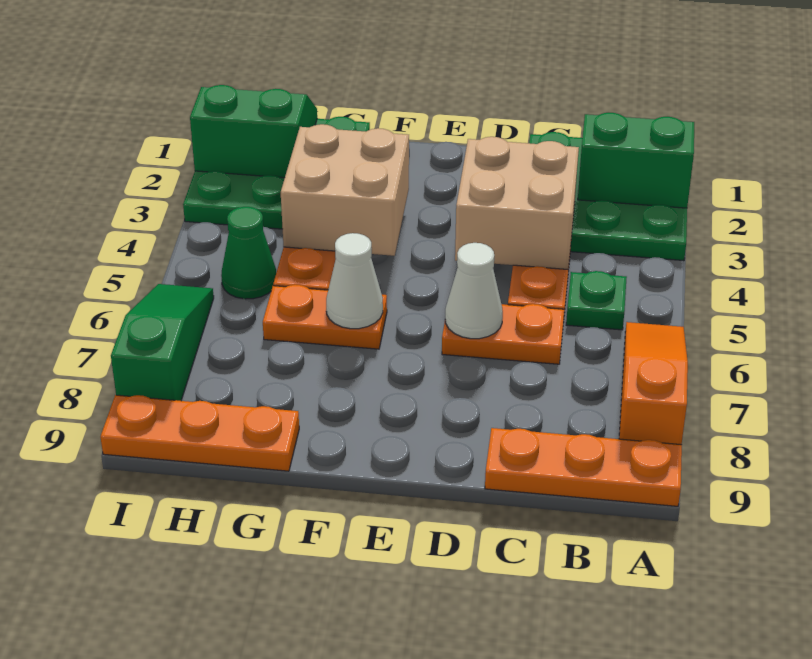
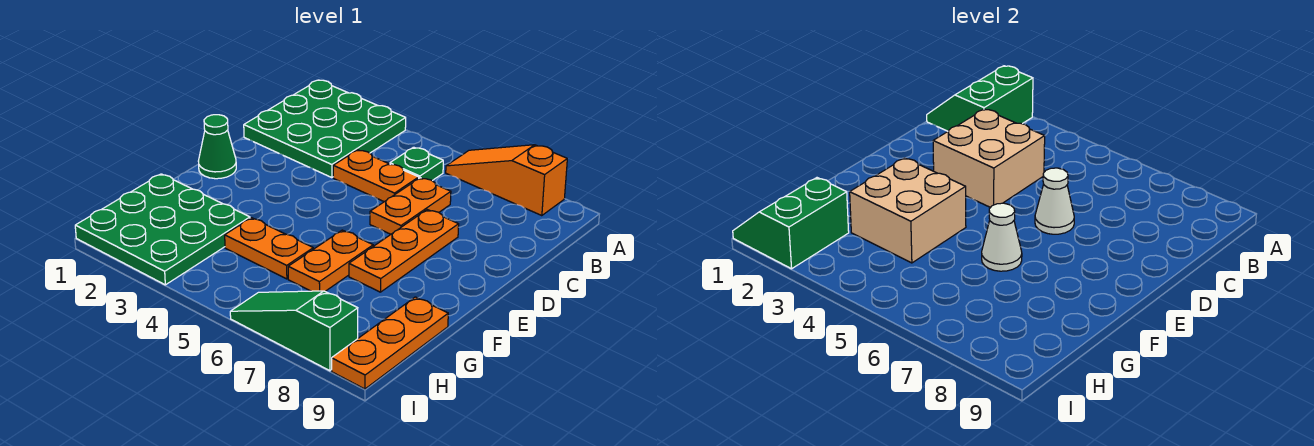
orange 1x3 plate [485,428,682,506] -> orange 1x3 plate moved to [349,210,459,292]
green 1x1 cone [221,207,276,299] -> green 1x1 cone moved to [198,115,236,179]

